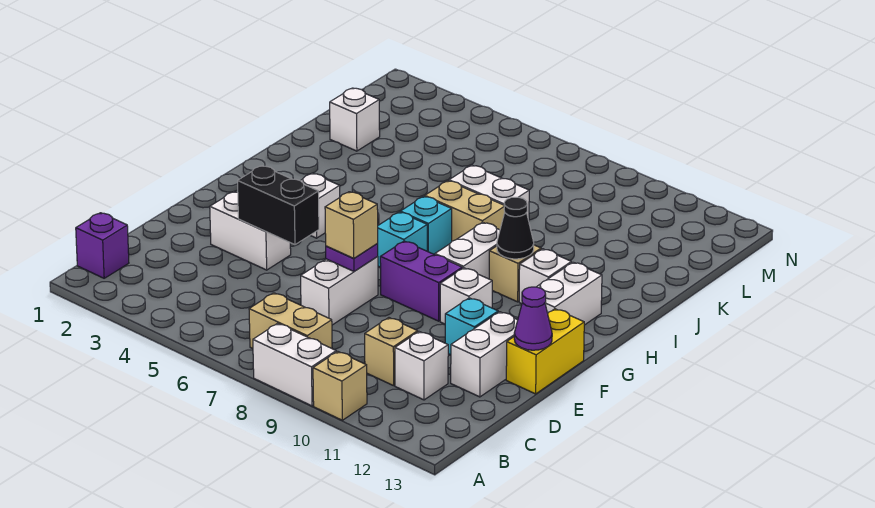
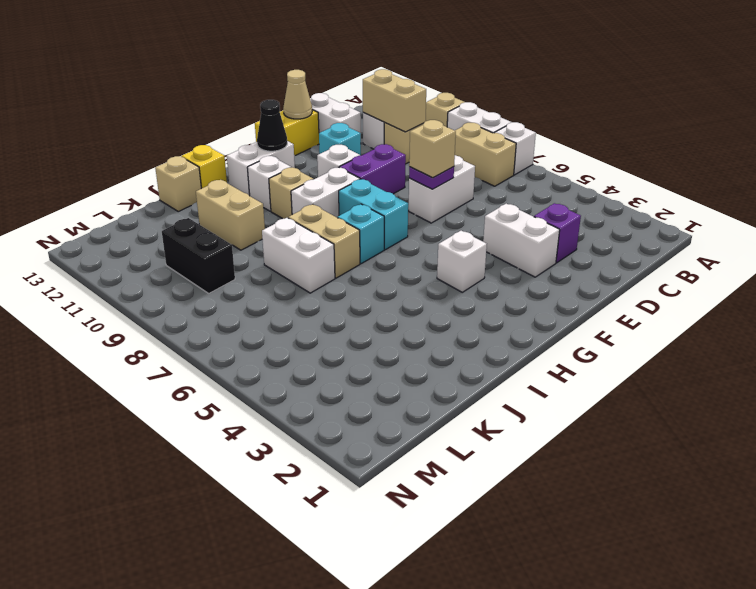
purple 1x1 brick [76,213,129,278] -> purple 1x1 brick moved to [534,203,581,263]
none -> tan 1x2 brick [363,69,426,132]
white 1x2 brick [451,312,518,397] -> white 1x2 brick turned to [310,93,361,133]
black 1x2 brick [238,166,319,245] -> black 1x2 brick moved to [162,218,235,293]
purple 1x1 cone [514,287,552,350] -> tan 1x1 cone [283,70,312,119]
purple 1x2 brick [380,241,462,321] -> purple 1x2 brick turned to [339,144,406,194]
cyan 1x1 brick [378,212,427,267] -> cyan 1x2 brick [339,179,408,250]
black 1x1 cone [497,197,534,259] -> black 1x1 cone moved to [257,100,287,151]
none -> yellow 1x1 brick [181,145,227,188]
none -> tan 1x2 brick [196,180,265,250]
none -> tan 1x1 brick [155,156,201,211]
white 1x1 brick [330,88,380,151] -> white 1x1 brick moved to [495,122,536,175]

